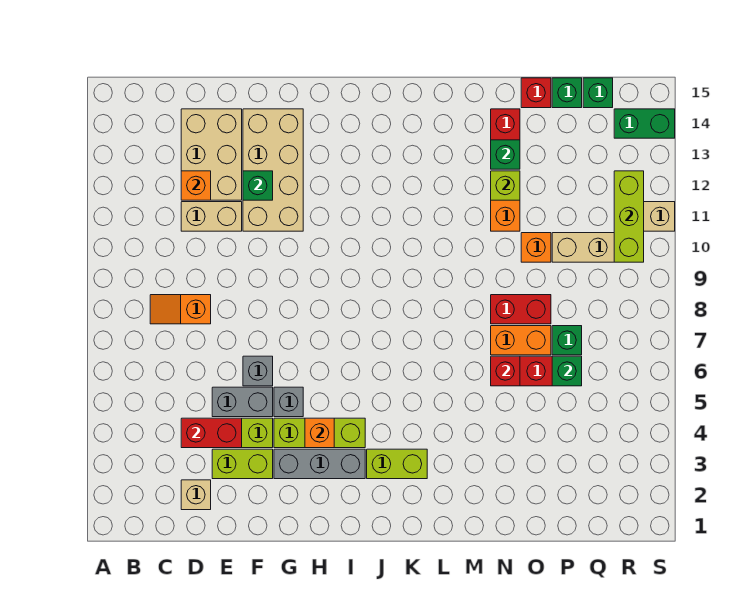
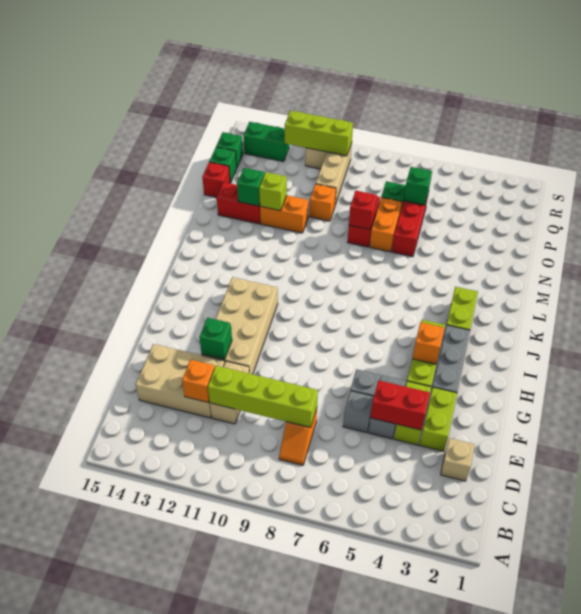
red 1x2 brick [181,418,242,448] -> red 1x2 brick turned to [370,380,430,430]
none -> lime 1x4 brick [208,366,318,427]
tan 2x4 brick [243,109,303,231] -> tan 2x4 brick turned to [202,277,278,374]
grey 1x1 brick [274,387,303,417] -> grey 1x1 brick moved to [343,391,374,433]
red 1x1 brick [491,356,520,386] -> red 1x1 brick moved to [349,191,377,229]
green 1x2 brick [614,109,675,138] -> green 1x2 brick turned to [243,122,289,162]

